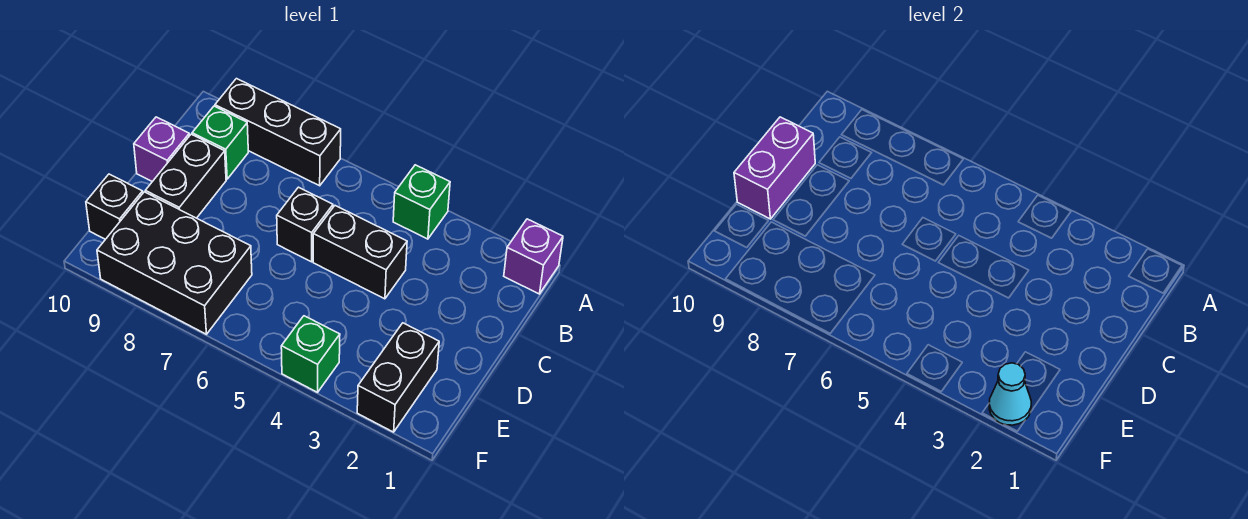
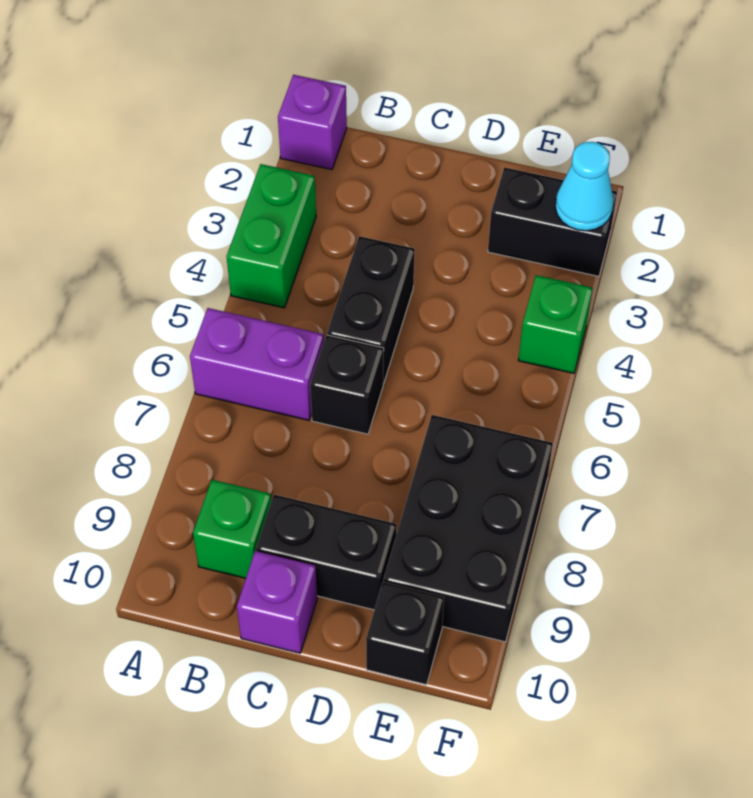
green 1x1 brick [393,165,450,239] -> green 1x2 brick [227,164,316,308]
black 1x3 brick [215,79,341,186] -> none
purple 1x2 brick [734,117,815,219] -> purple 1x2 brick moved to [190,308,324,420]

